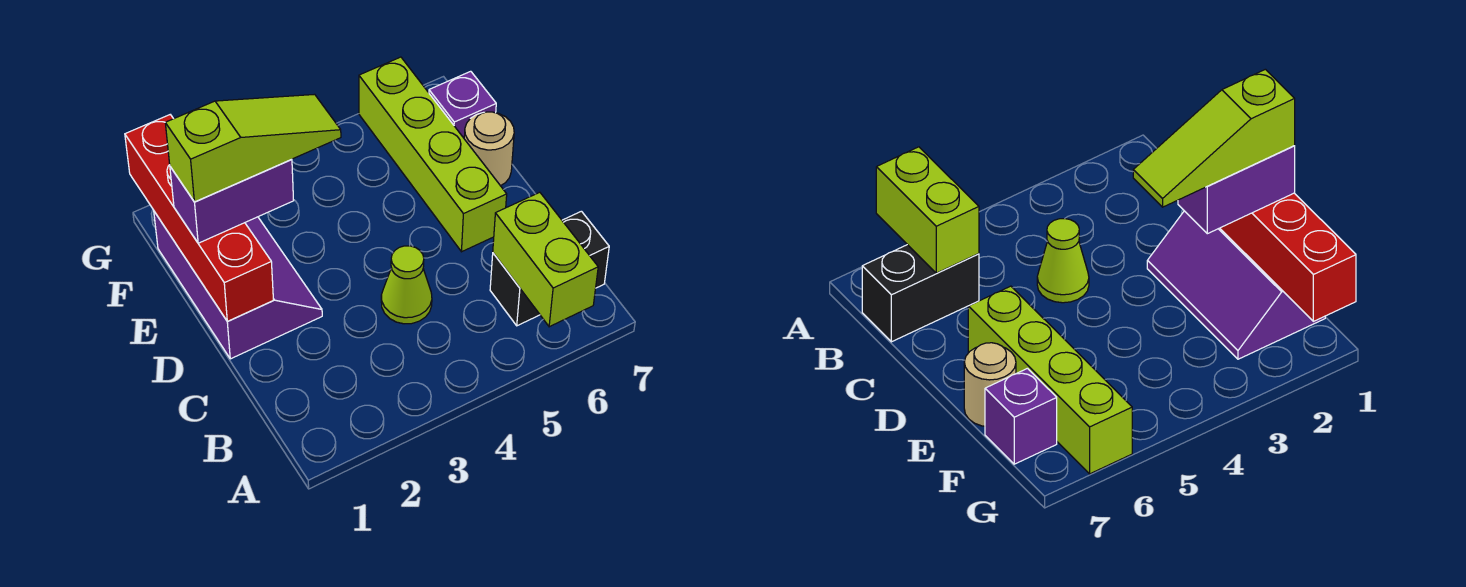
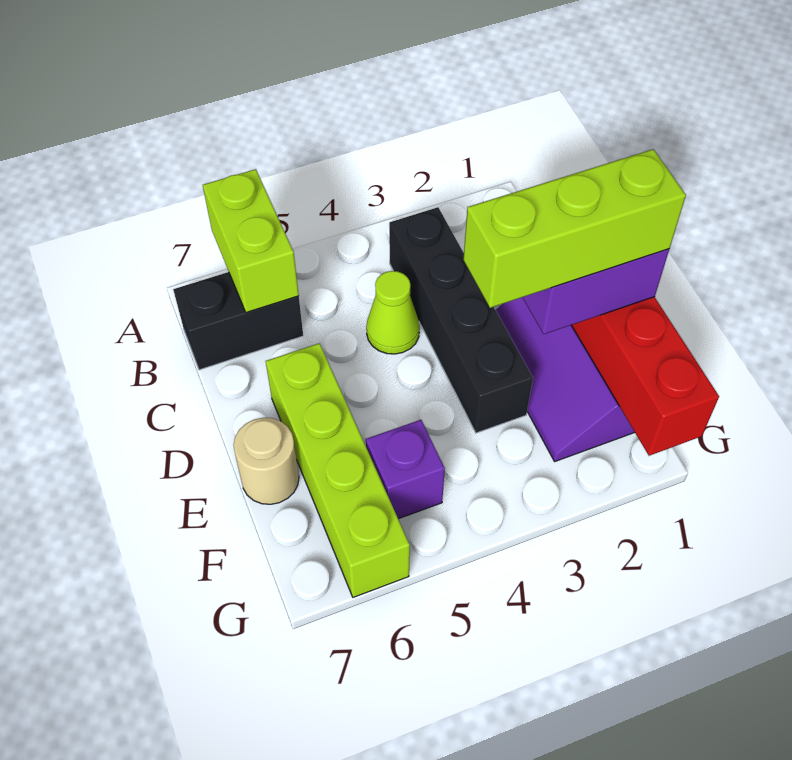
none -> black 1x4 brick [389,207,533,433]
lime 1x3 slope [165,94,341,202] -> lime 1x3 brick [463,149,686,308]
purple 1x1 brick [429,71,496,138] -> purple 1x1 brick moved to [366,420,445,519]

